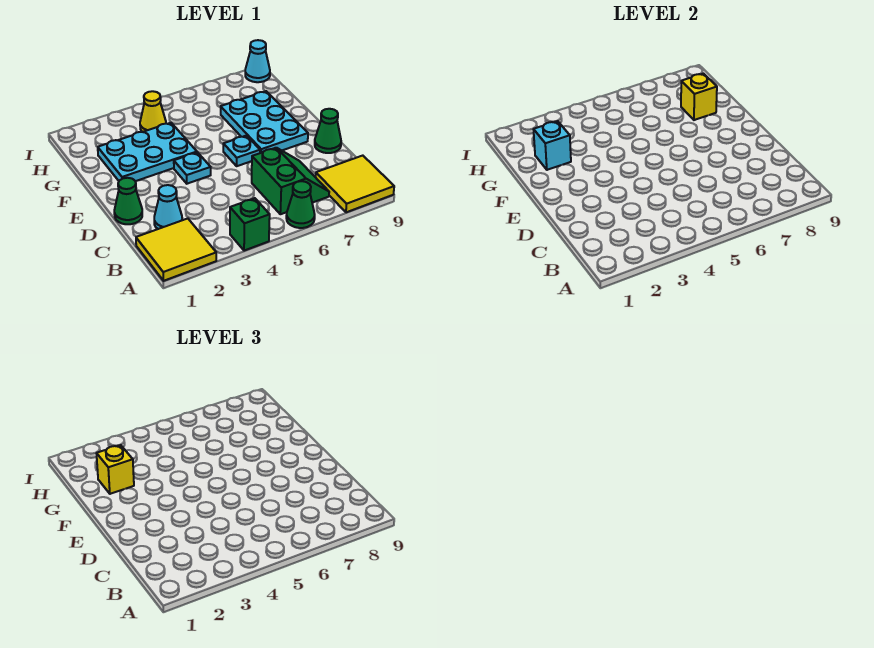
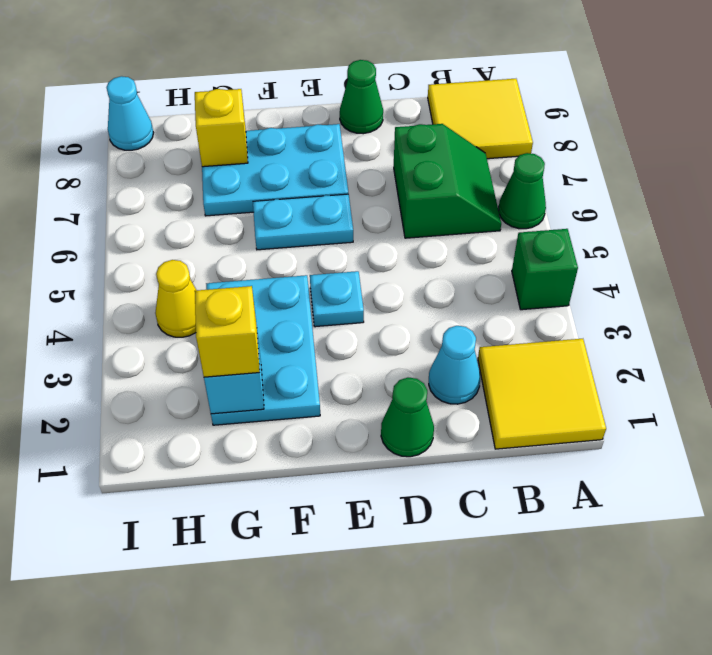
green 2x2 slope [252,148,329,214] -> green 2x2 slope turned to [394,124,501,238]
cyan 1x1 plate [223,136,260,166] -> cyan 1x2 plate [253,194,353,250]

